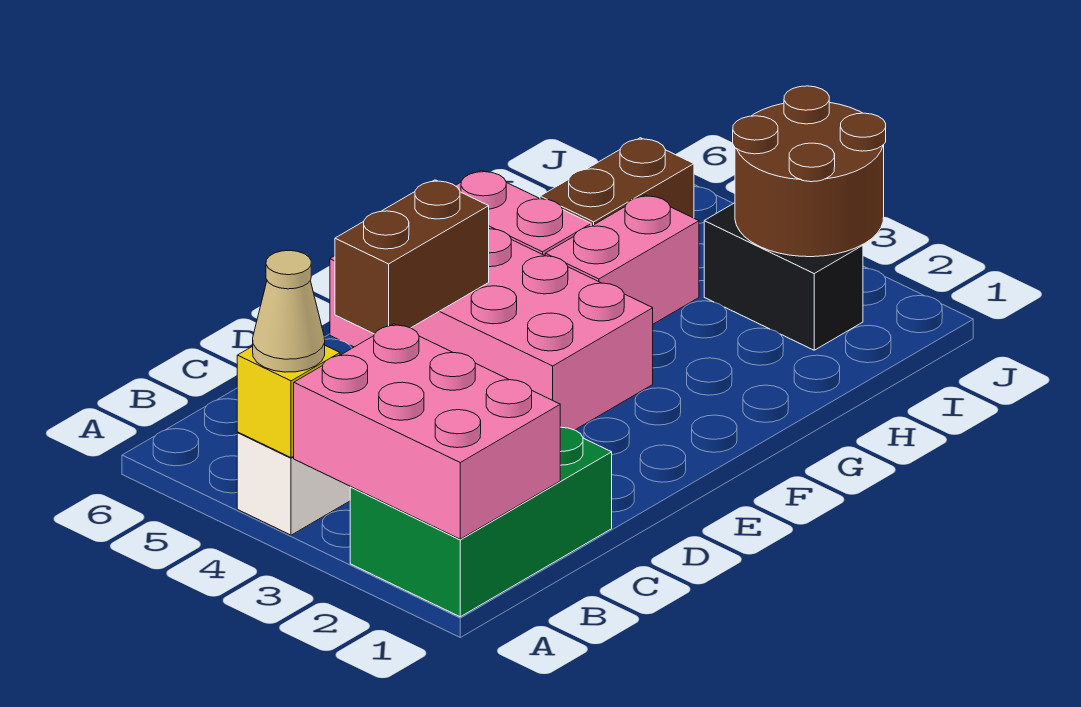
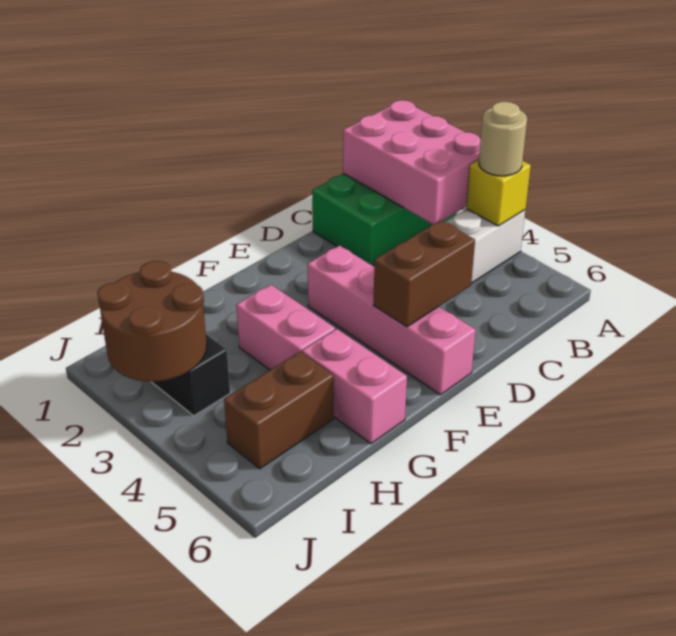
tan 1x1 cone [253,250,325,372] -> tan 1x1 round brick [479,102,527,176]
pink 2x4 brick [330,229,653,430] -> pink 1x4 brick [307,245,476,395]
pink 1x2 brick [545,195,699,324] -> pink 1x2 brick turned to [236,285,335,370]

